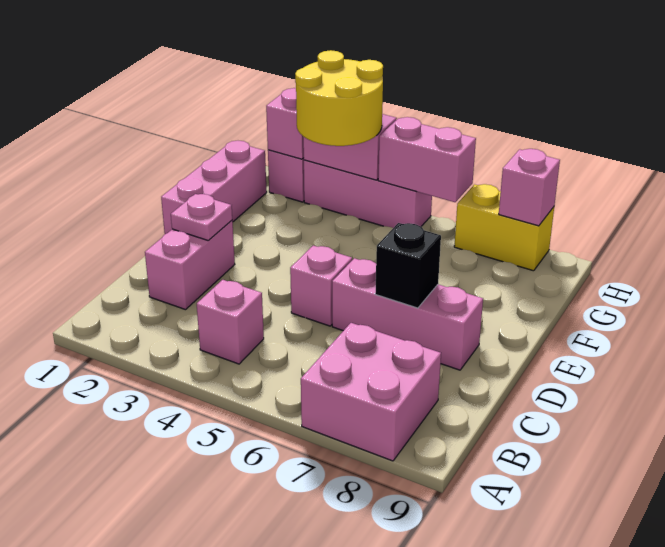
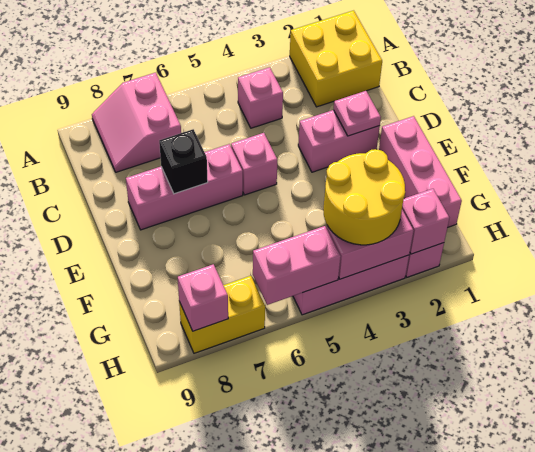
none -> yellow 2x2 brick [290,10,382,107]
pink 2x2 brick [301,323,441,461] -> pink 2x2 slope [92,73,181,172]
pink 1x2 brick [145,221,235,310] -> pink 1x2 brick turned to [298,110,380,172]

